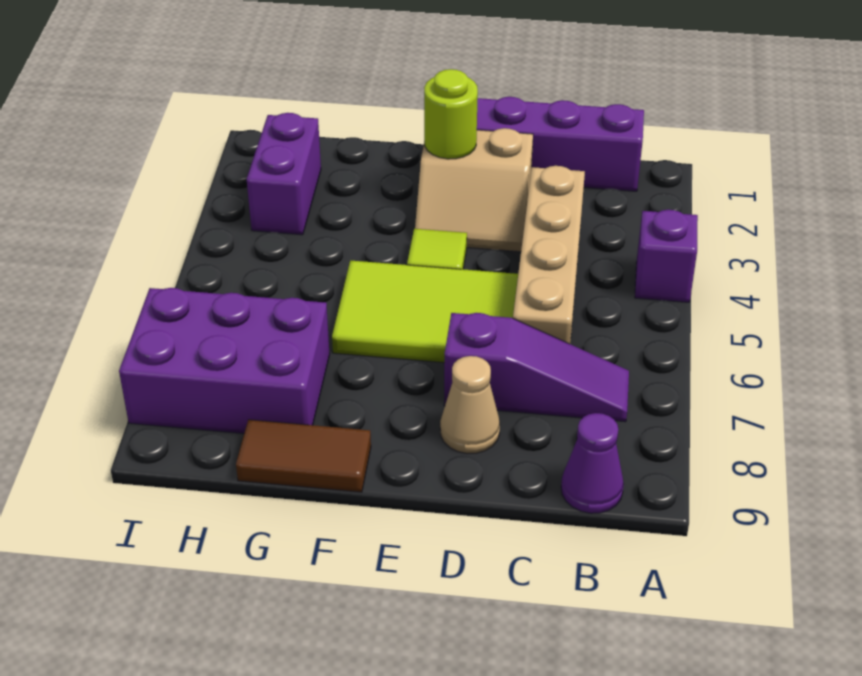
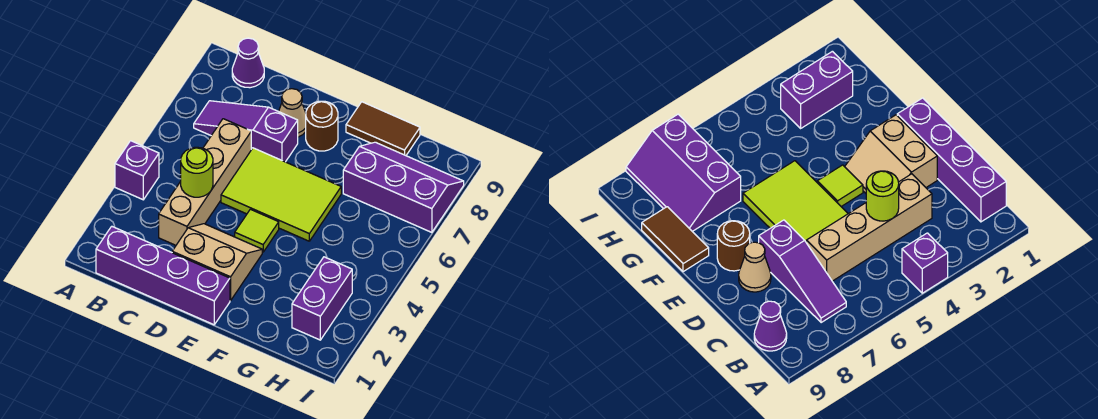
lime 1x1 round brick [424,69,478,159] -> lime 1x1 round brick moved to [181,147,213,197]
none -> brown 1x1 round brick [306,101,338,151]
purple 2x3 brick [119,288,330,434] -> purple 2x3 slope [343,142,464,232]

